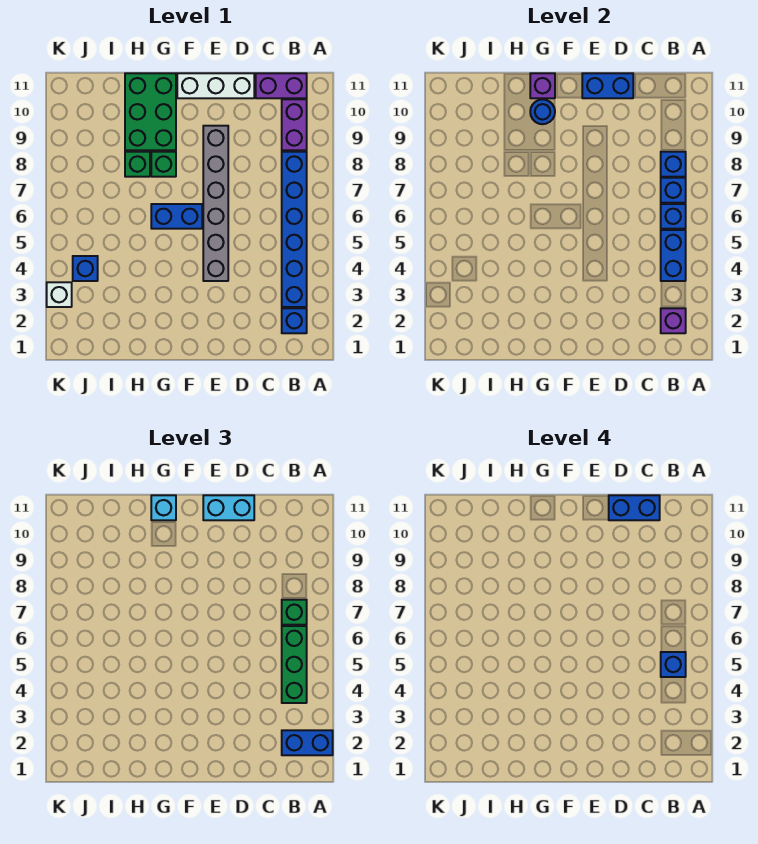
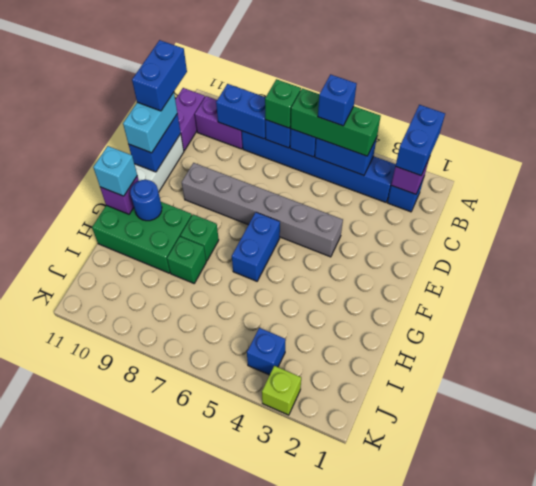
blue 1x1 brick [661,152,686,177] -> blue 1x2 brick [216,84,266,139]
white 1x1 brick [47,282,72,307] -> lime 1x1 brick [262,366,301,415]

